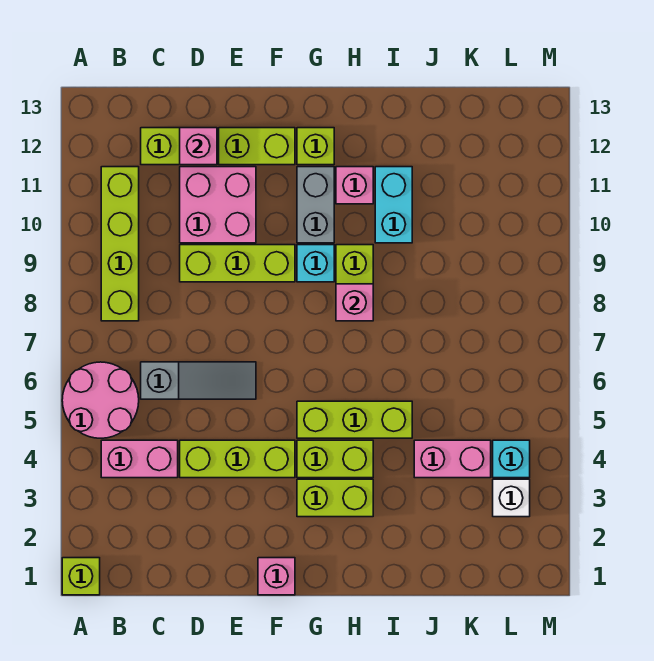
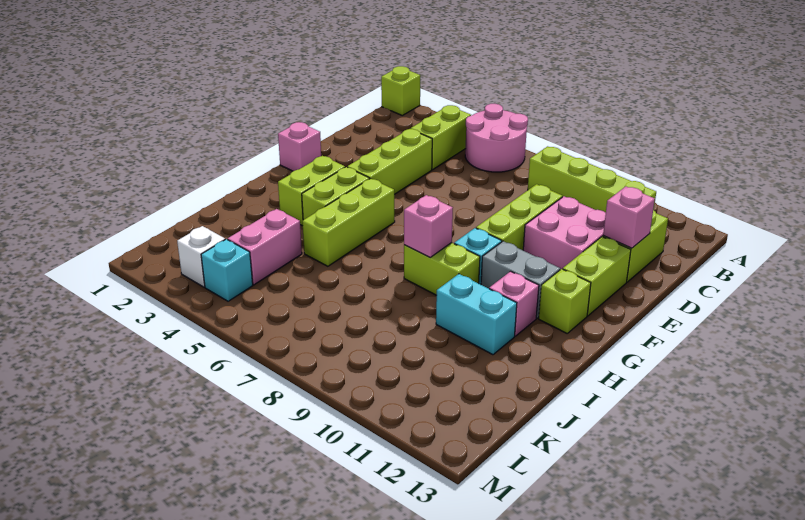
pink 1x2 brick [101,440,178,478] -> lime 1x2 brick [410,105,471,170]
grey 1x3 slope [141,362,256,399] -> none

